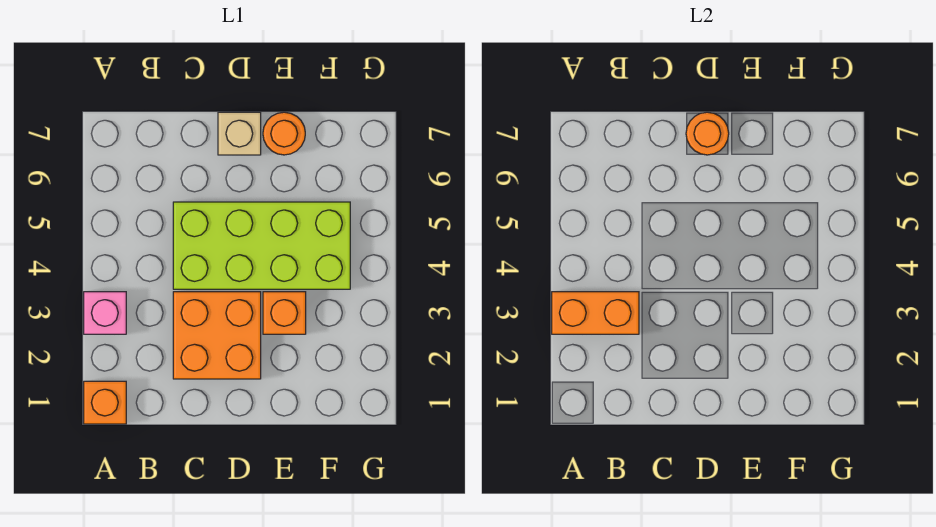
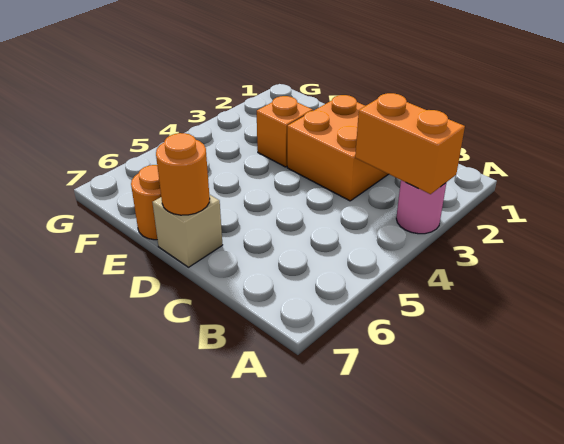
orange 1x1 brick [84,381,126,424] -> none
pink 1x1 brick [84,292,126,334] -> pink 1x1 round brick [396,180,446,234]
lime 2x4 brick [173,202,350,289] -> none

